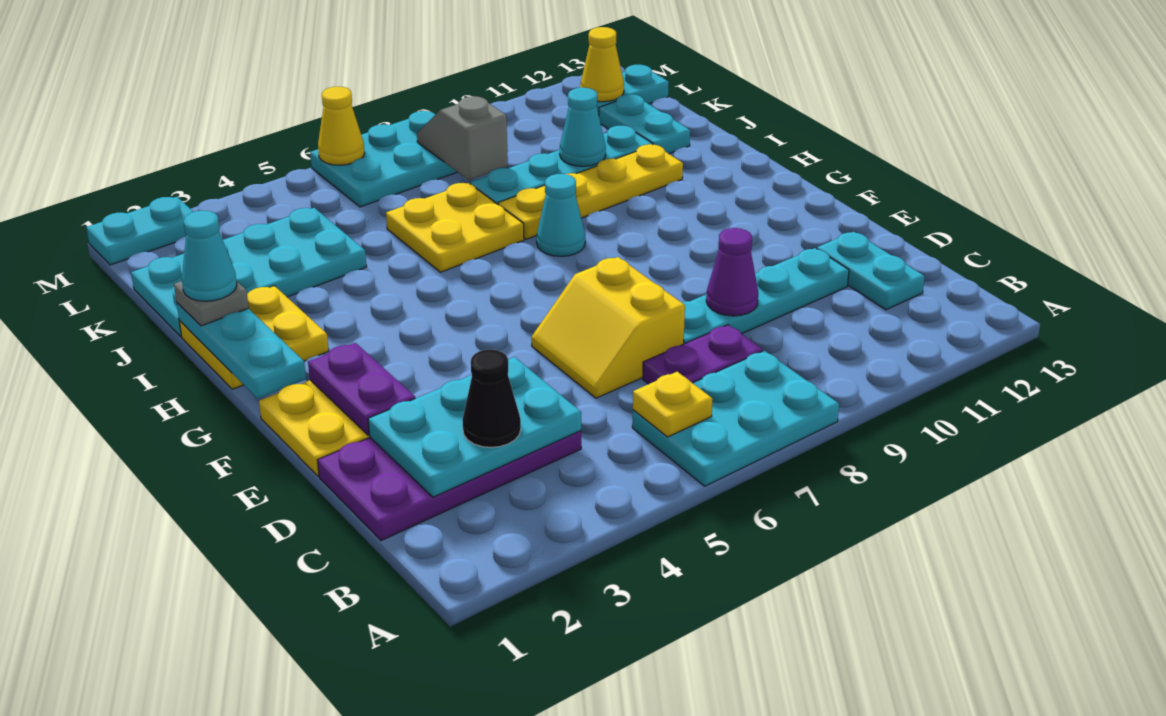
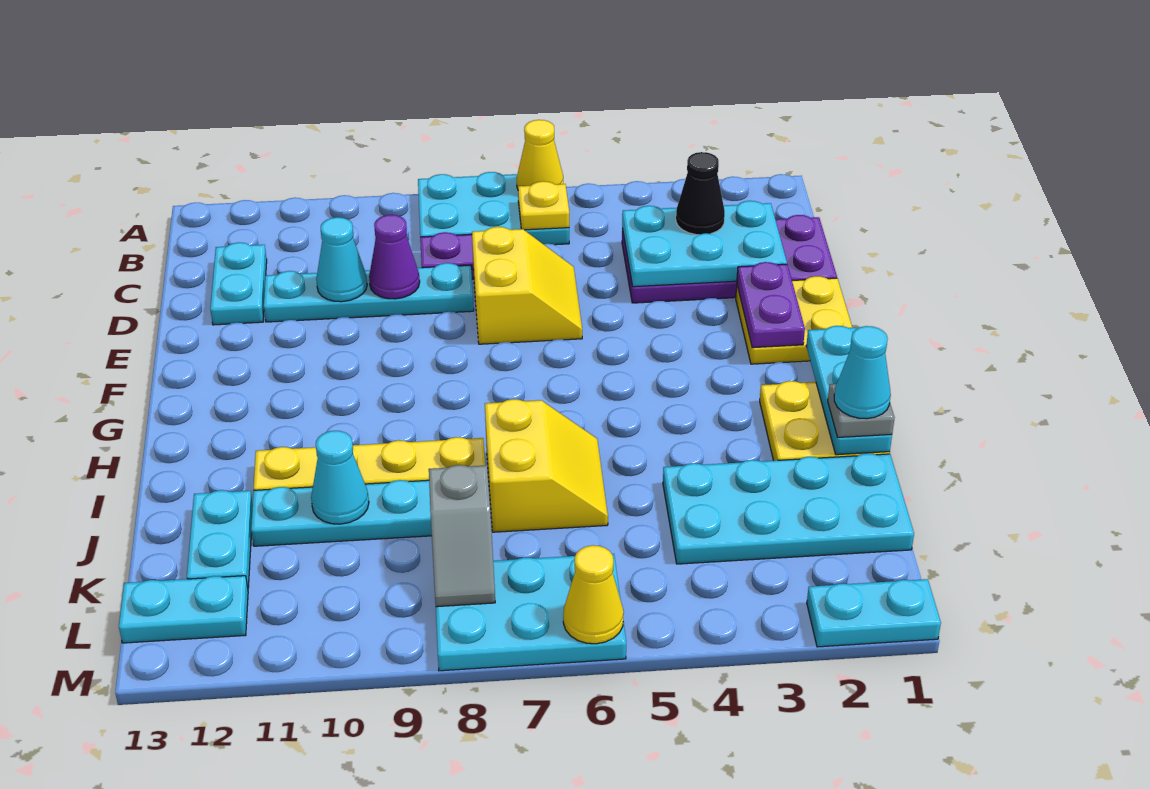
cyan 1x1 cone [537,174,585,256] -> cyan 1x1 cone moved to [316,217,367,302]
yellow 2x2 plate [386,183,524,272] -> yellow 2x2 slope [485,399,608,532]
yellow 1x1 cone [580,27,624,102] -> yellow 1x1 cone moved to [517,120,563,189]

